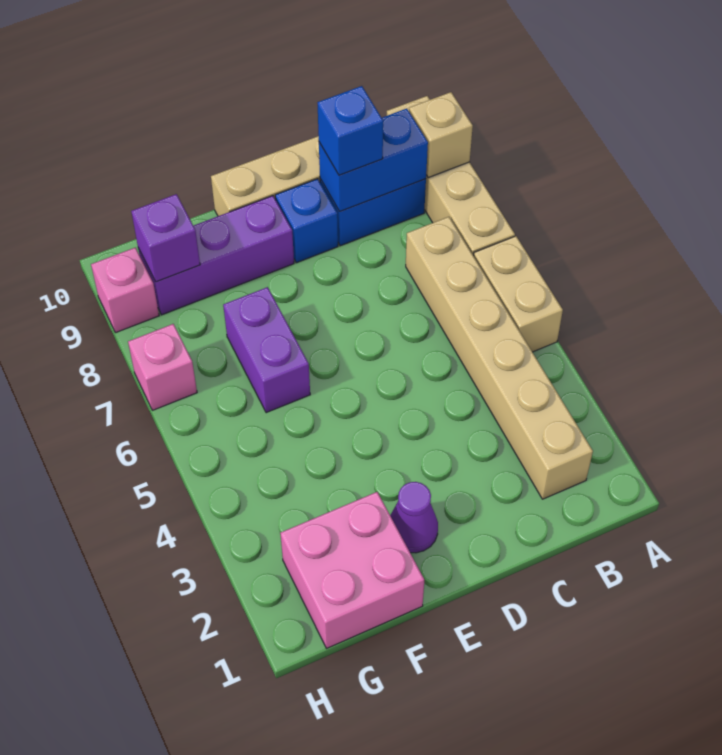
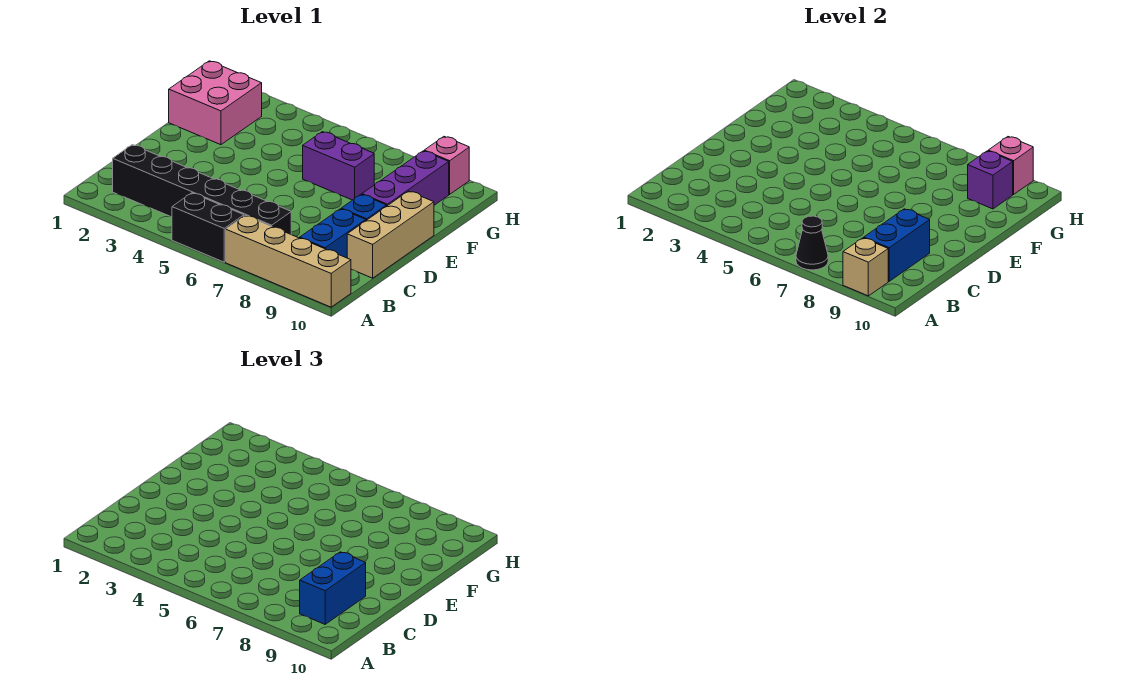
tan 1x2 brick [474,236,563,352] -> black 1x2 brick [172,193,244,262]
none -> black 1x1 cone [796,216,828,270]
tan 1x6 brick [406,217,593,499] -> black 1x6 brick [113,145,291,234]
blue 1x1 brick [318,86,383,175] -> blue 1x2 brick [300,552,366,624]
purple 1x1 cone [390,482,438,553] -> none
pink 1x1 brick [128,324,197,410] -> pink 1x1 brick moved to [988,137,1033,194]

